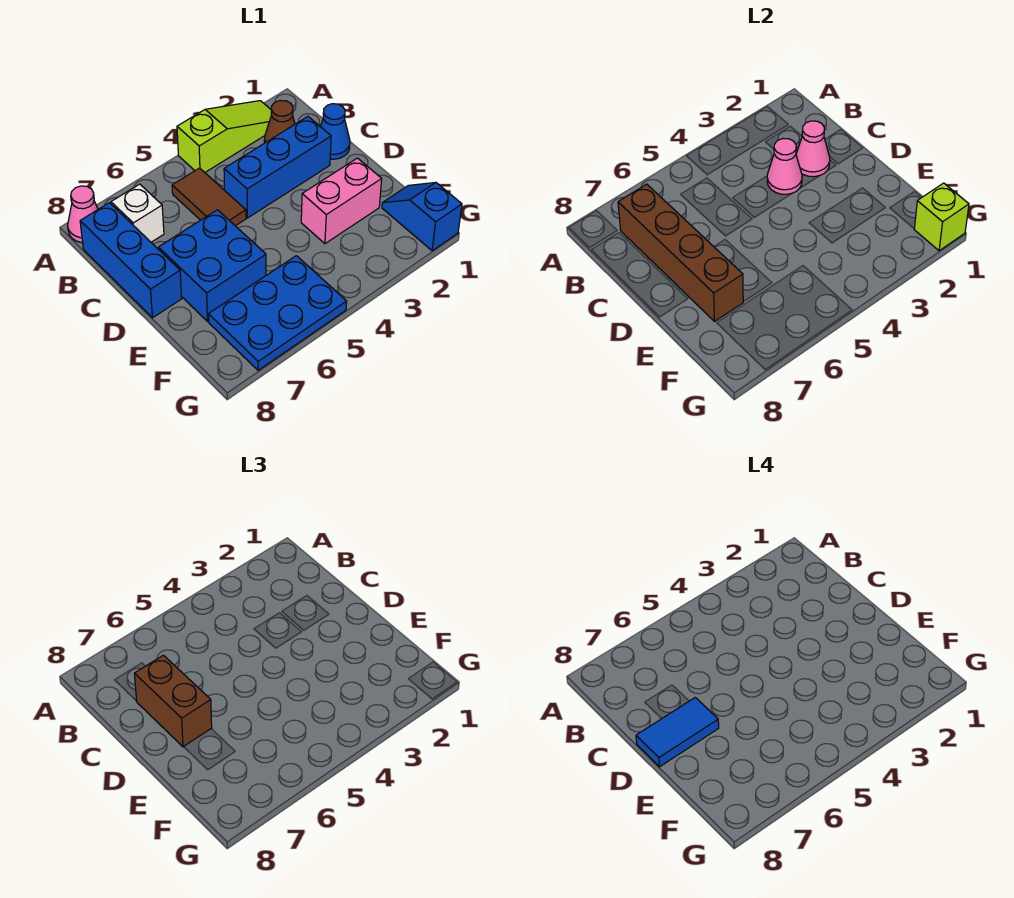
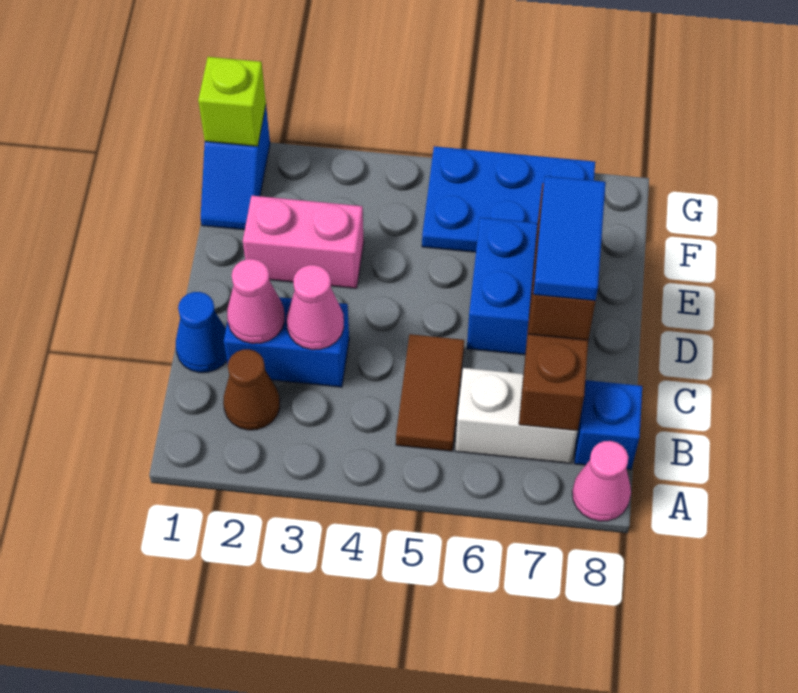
lime 1x3 slope [177,101,271,172] -> none
white 1x1 brick [111,184,164,242] -> white 1x2 brick [455,368,578,463]
blue 1x3 brick [80,203,182,318] -> blue 1x1 brick [574,380,642,470]
blue 1x3 brick [224,117,331,218] -> blue 1x2 brick [224,297,349,387]
blue 1x2 tile [636,698,719,767] -> blue 1x2 tile turned to [533,176,605,301]

